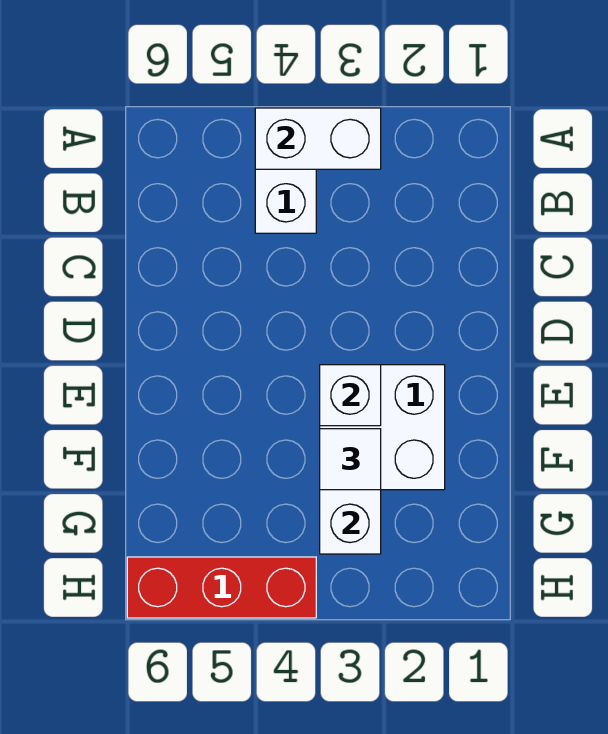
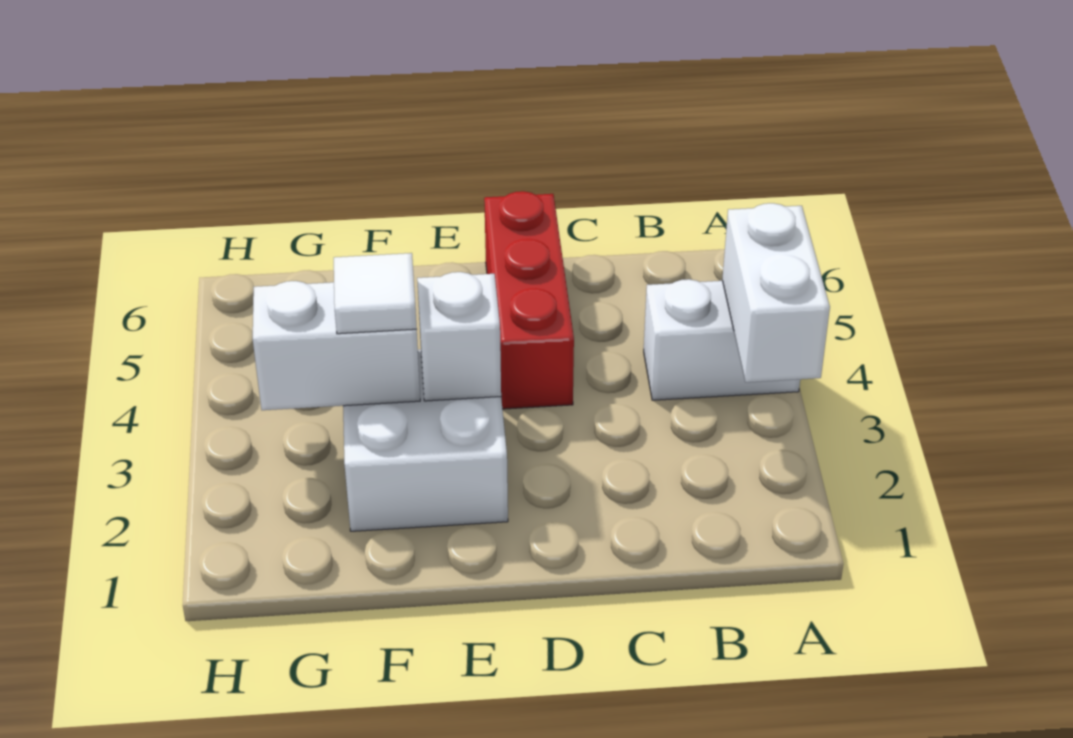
red 1x3 brick [127,557,316,618] -> red 1x3 brick moved to [484,191,574,409]

